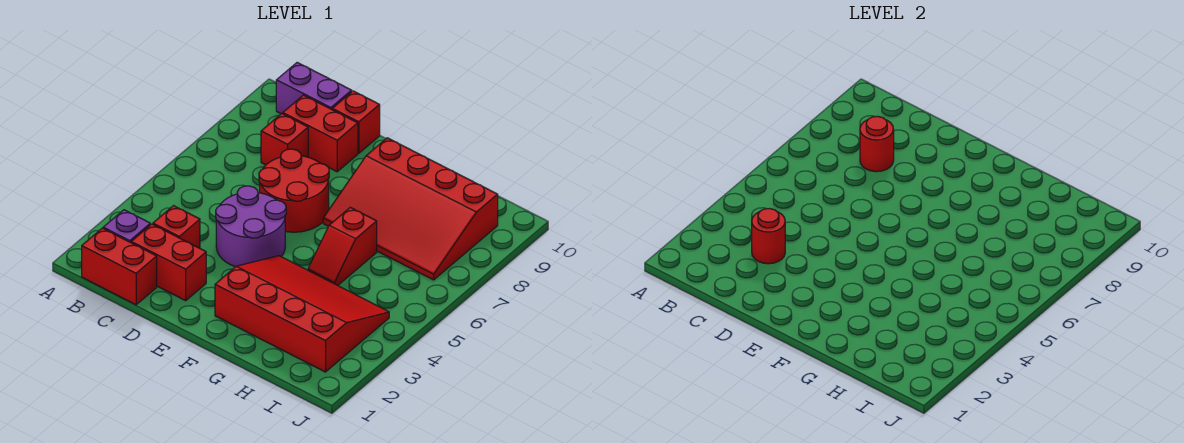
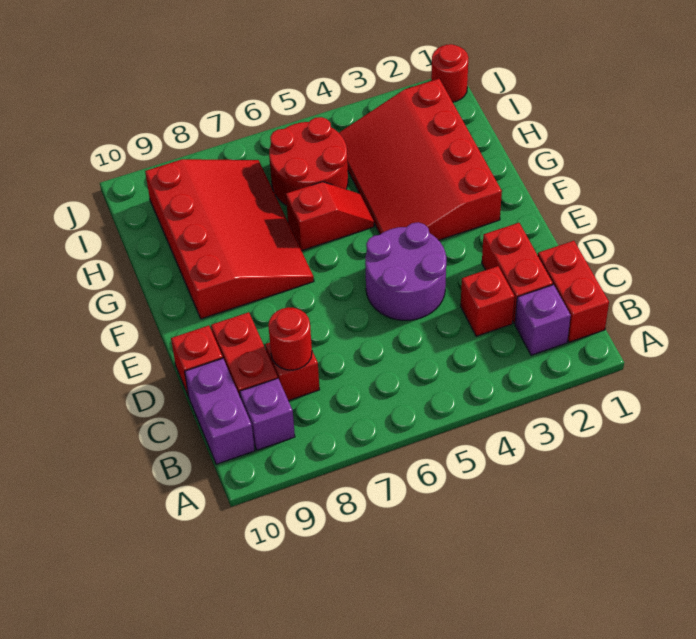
none -> purple 1x1 brick [240,378,295,450]
red 1x1 round brick [752,209,785,264] -> red 1x1 round brick moved to [431,44,469,102]
red 2x2 round brick [259,149,329,232] -> red 2x2 round brick moved to [269,117,348,206]

